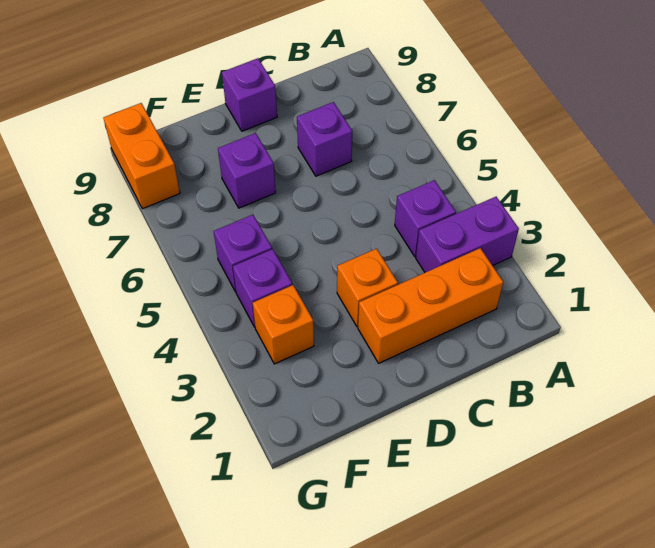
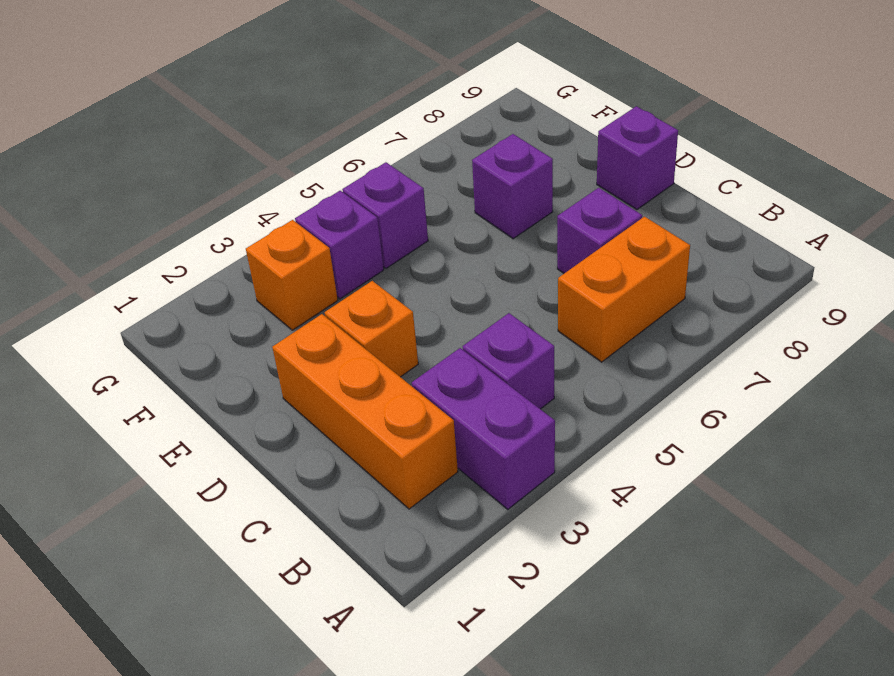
orange 1x2 brick [104,103,180,209] -> orange 1x2 brick moved to [558,217,690,362]

